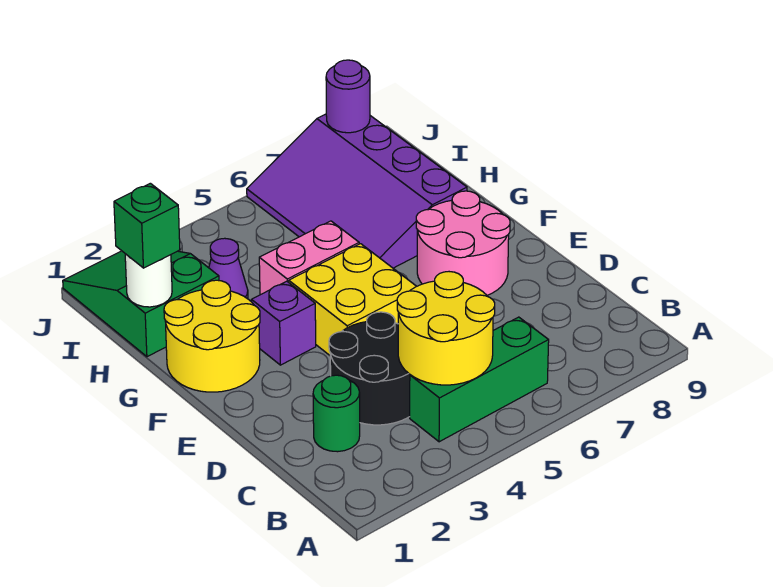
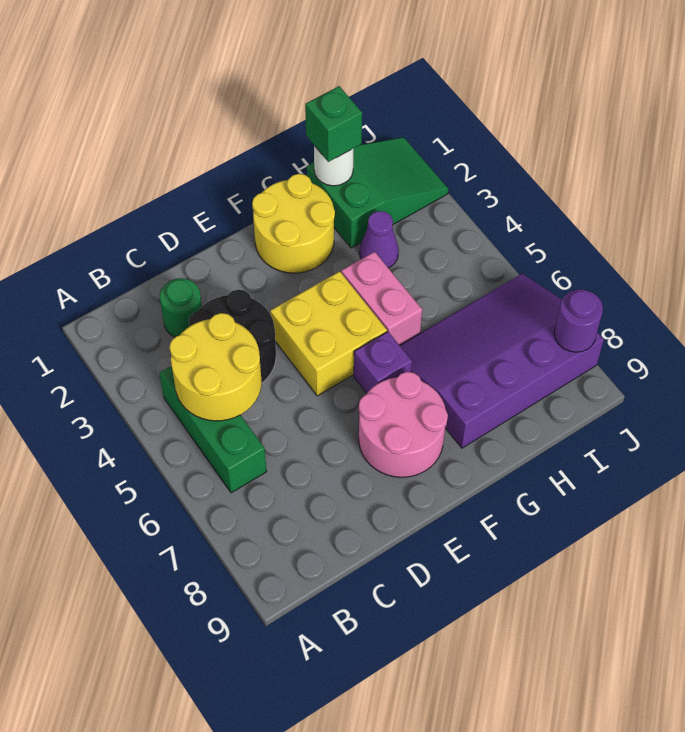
purple 1x1 brick [251,281,316,365] -> purple 1x1 brick moved to [354,332,412,393]

